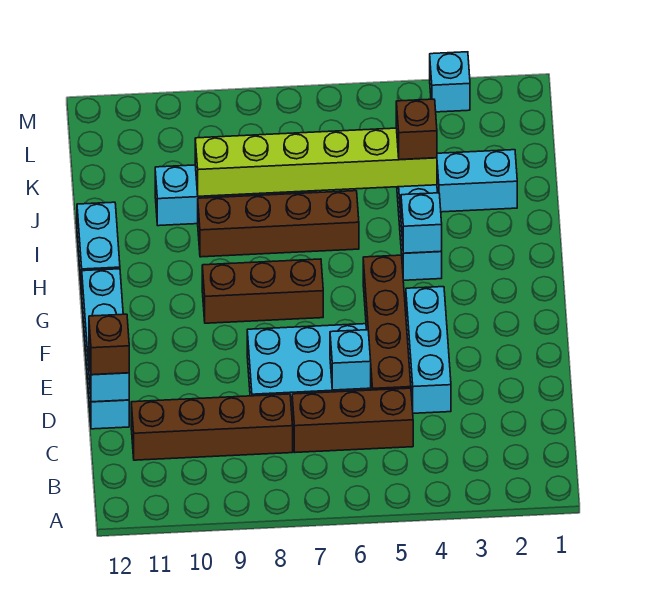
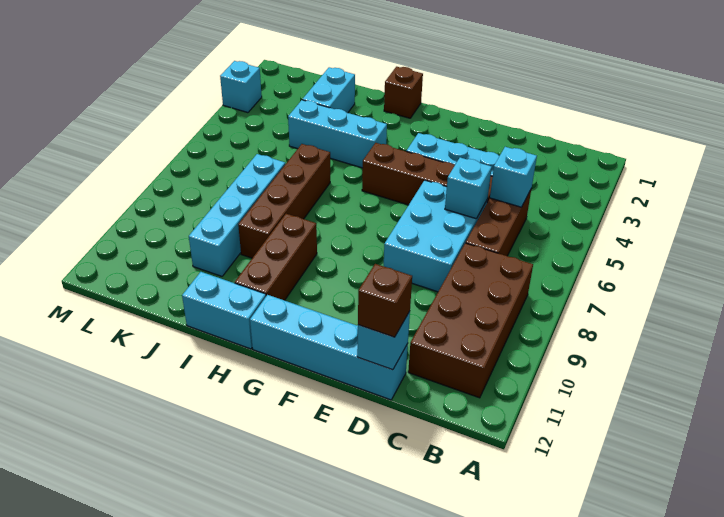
brown 1x4 brick [131,394,293,460] -> brown 2x4 brick [408,243,533,398]
brown 1x3 brick [202,259,323,323] -> brown 1x3 brick moved to [235,214,317,300]
cyan 1x1 brick [401,193,442,253] -> cyan 1x1 brick moved to [490,147,537,207]
lime 1x6 brick [195,128,437,196] -> none
brown 1x1 brick [396,99,437,160] -> brown 1x1 brick moved to [384,67,423,118]

